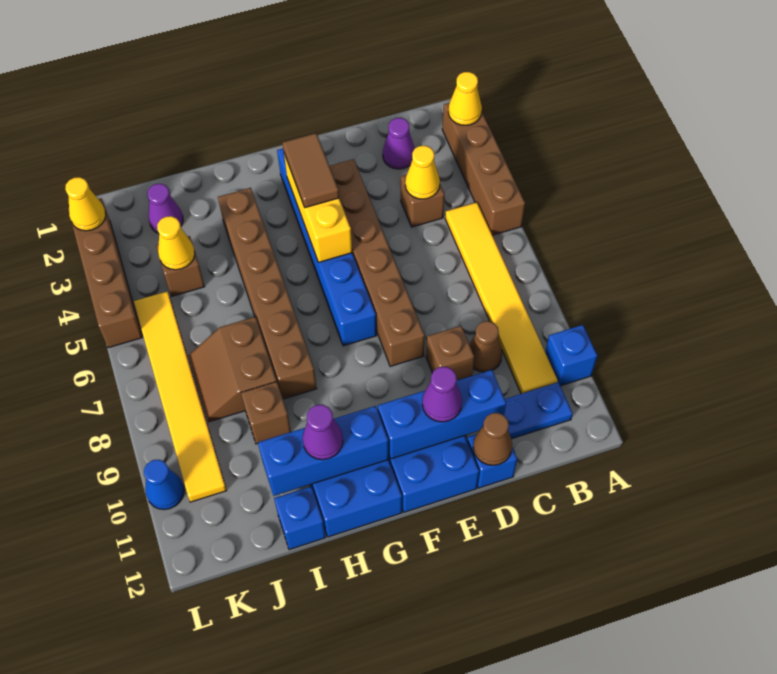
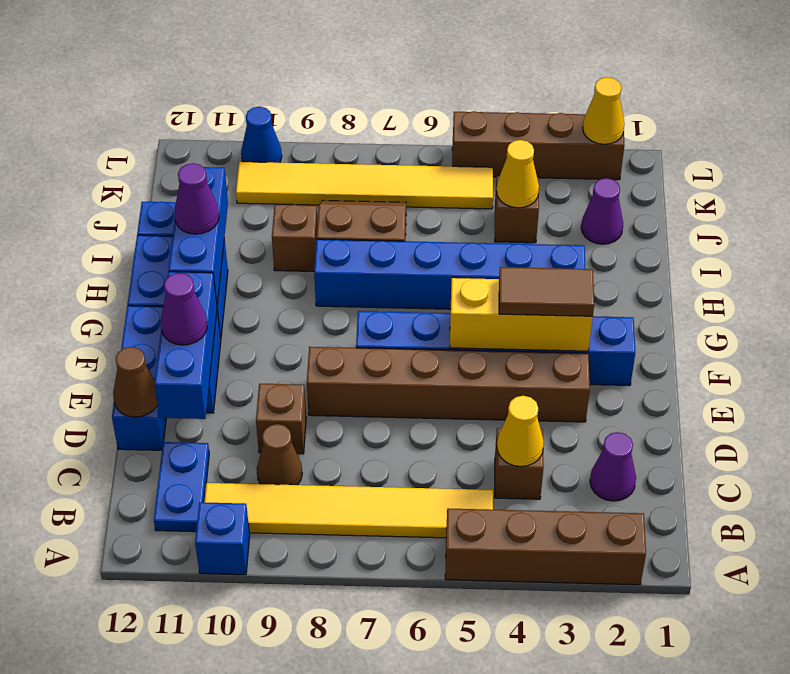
yellow 1x1 cone [448,72,482,125] -> none
brown 1x6 brick [218,188,317,399] -> blue 1x6 brick [314,239,586,309]

